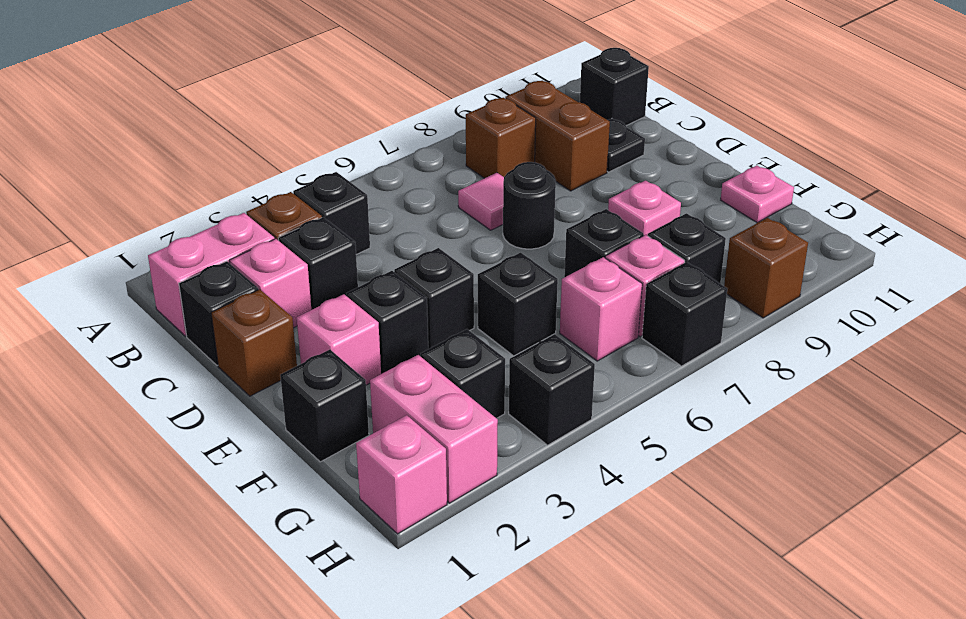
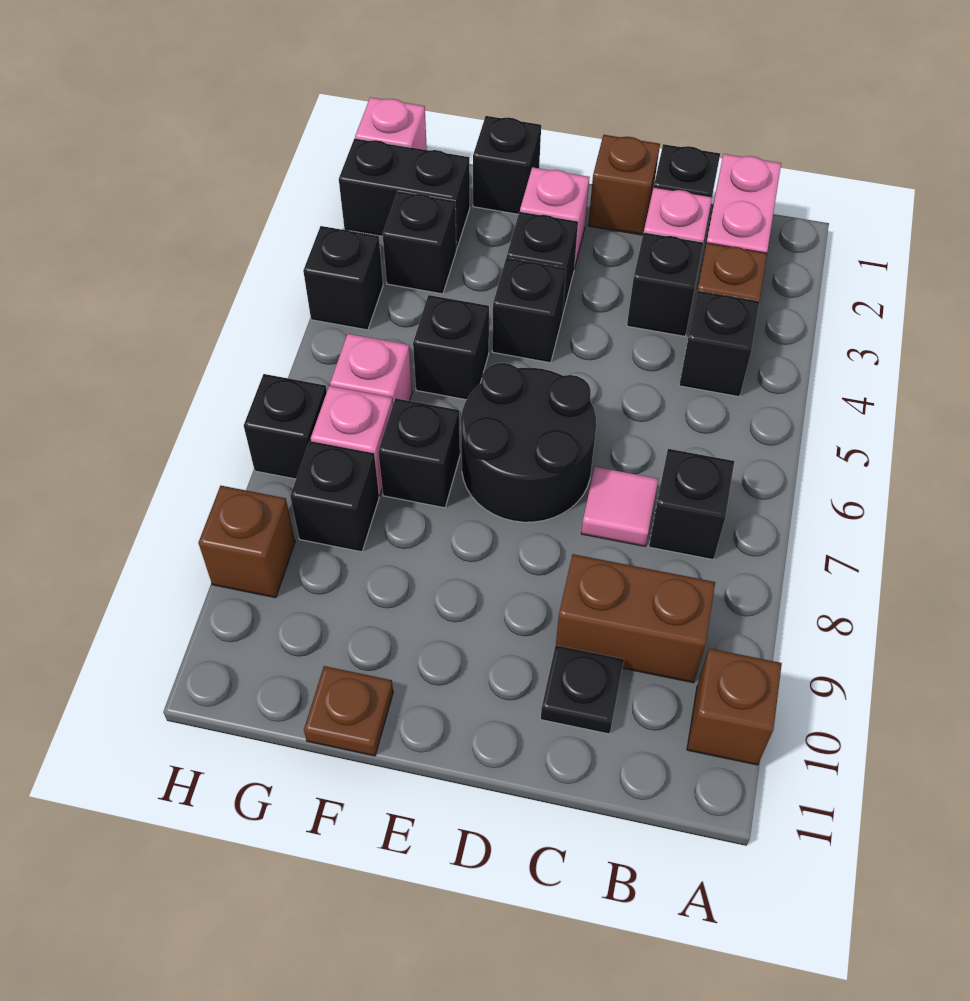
brown 1x1 brick [466,98,536,178] -> brown 1x1 brick moved to [687,648,782,765]
black 1x1 brick [580,48,649,125] -> black 1x1 brick moved to [649,449,734,560]
black 1x1 round brick [503,162,556,249] -> black 2x2 round brick [461,363,597,522]
pink 1x1 plate [608,181,681,236] -> none
pink 1x1 plate [721,166,794,222] -> brown 1x1 plate [304,666,393,756]
pink 1x2 brick [370,355,498,503] -> black 1x2 brick [339,138,470,249]

